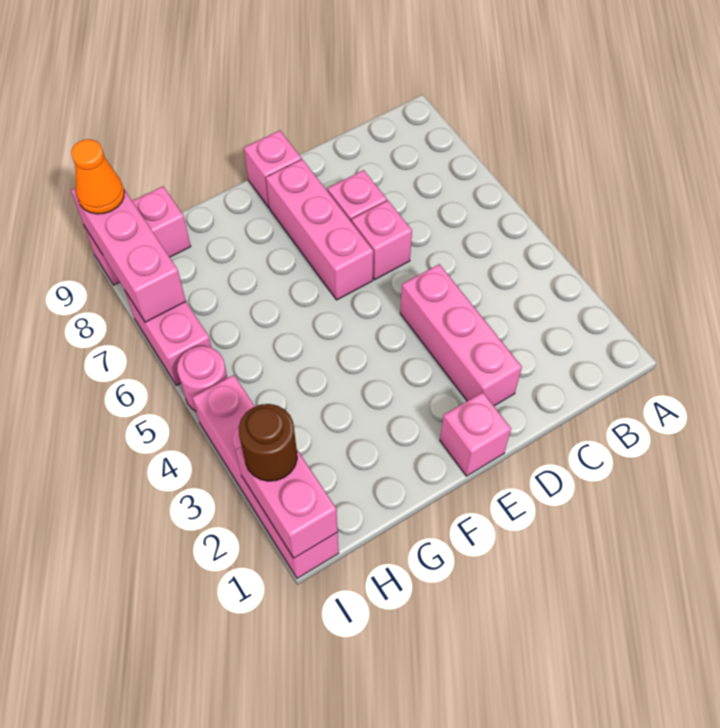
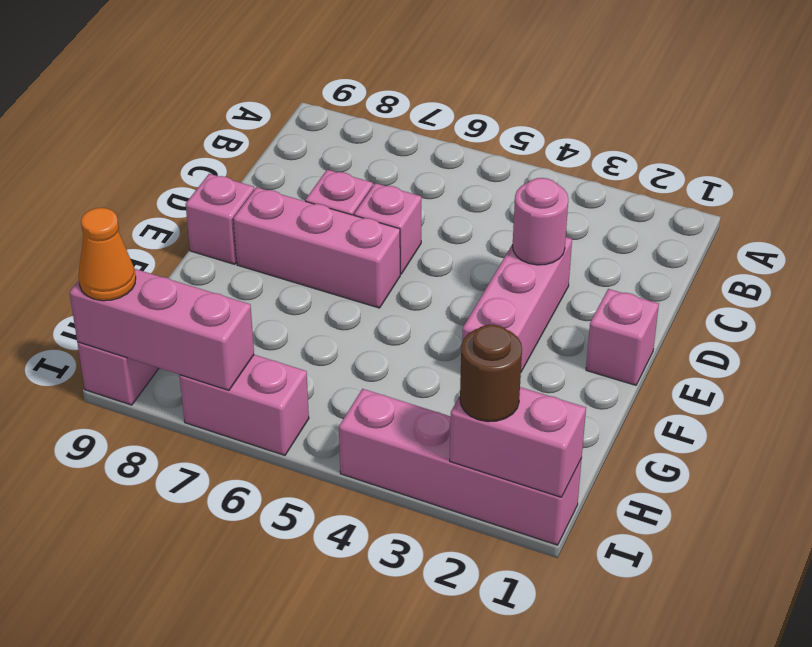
pink 1x3 brick [400,264,522,406] -> pink 1x3 brick turned to [462,237,572,372]
pink 1x1 round brick [177,346,228,411] -> pink 1x1 round brick moved to [513,178,568,265]

